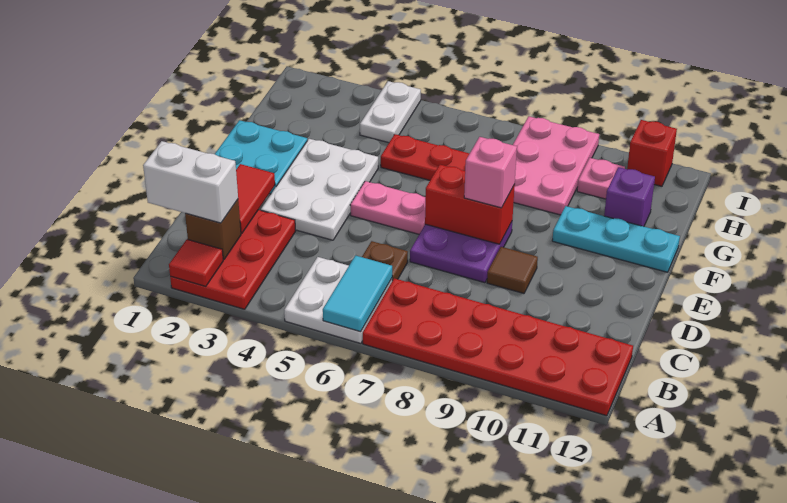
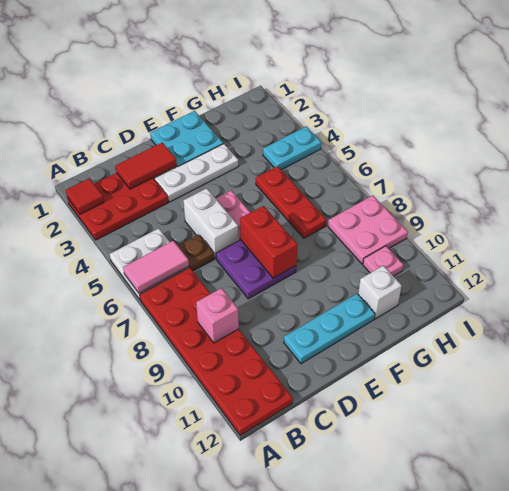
cyan 1x2 tile [323,255,392,332] -> pink 1x2 tile [123,241,189,293]
white 1x2 brick [143,141,238,223] -> white 1x2 brick moved to [183,188,239,258]
brown 1x1 brick [185,200,241,260] -> none
white 2x3 plate [261,139,378,240] -> white 1x3 plate [155,144,239,202]
brown 1x1 tile [487,247,538,293] -> none
pink 1x1 brick [464,137,517,208] -> pink 1x1 brick moved to [196,288,239,343]
cyan 1x3 plate [552,206,680,272] -> cyan 1x3 plate turned to [284,294,375,364]
pink 2x3 plate [513,116,599,215] -> pink 2x2 plate [328,195,408,264]
purple 1x1 brick [604,167,655,226] -> white 1x1 brick [358,266,402,319]
white 1x2 plate [360,81,421,143] -> cyan 1x2 plate [263,126,322,170]
red 1x1 brick [627,120,677,186] -> none

